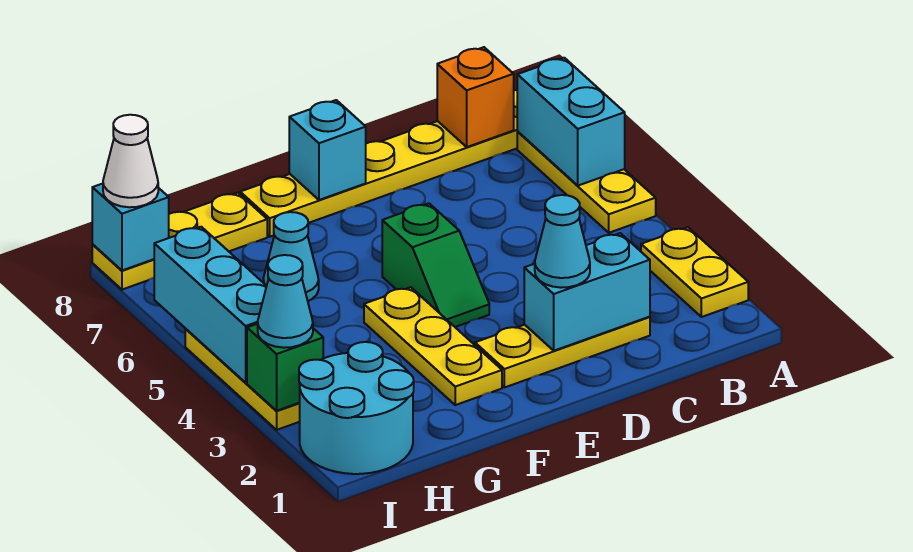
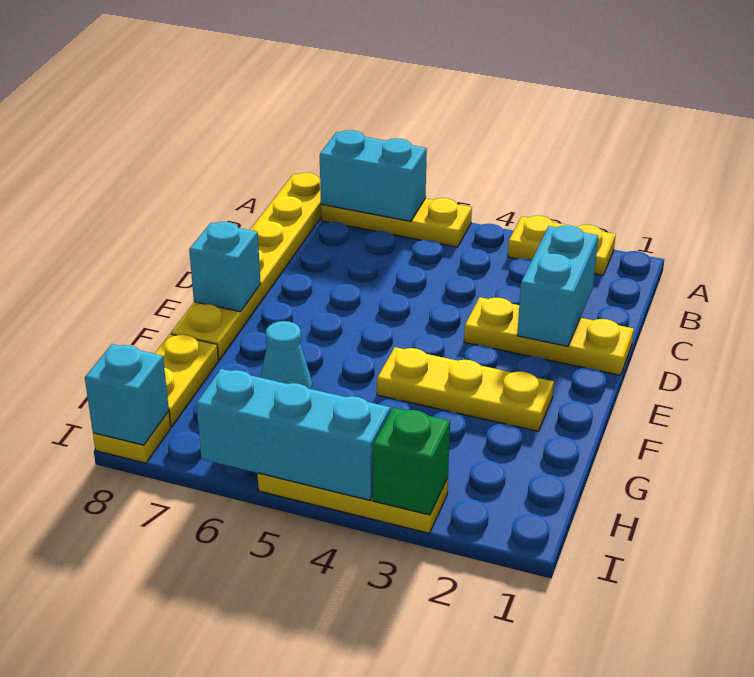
orange 1x1 brick [437,47,514,147] -> none
yellow 1x3 plate [475,317,650,388] -> yellow 1x3 plate turned to [464,297,634,375]
cyan 1x1 cone [535,195,590,288] -> none
green 1x2 slope [382,203,489,327] -> none
cyan 2x2 round brick [299,342,414,474] -> none
cyan 1x1 cone [258,255,313,348] -> none
white 1x1 cone [103,115,158,207] -> none

